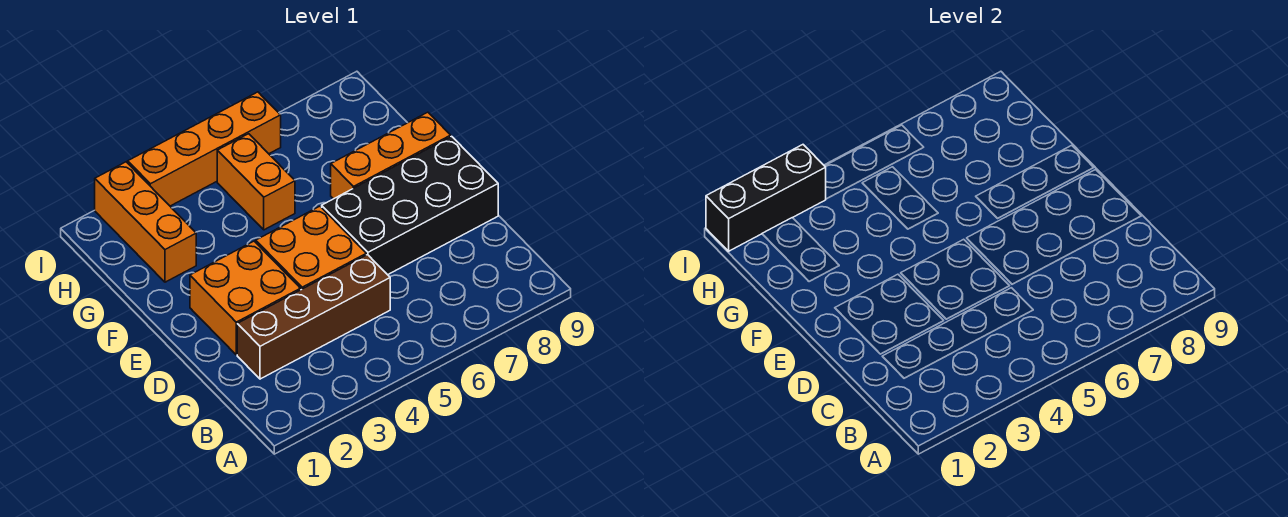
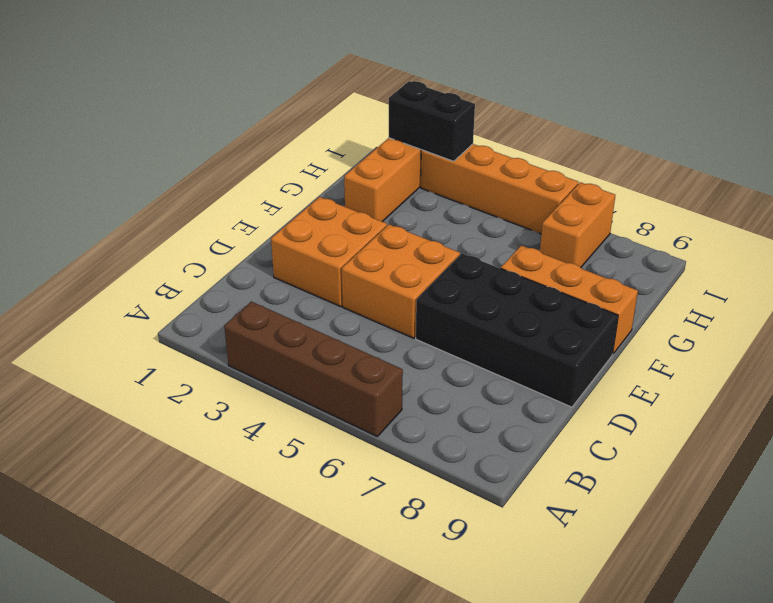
brown 1x4 brick [237,255,390,379] -> brown 1x4 brick moved to [224,301,403,436]
orange 1x2 brick [217,134,295,230] -> orange 1x2 brick moved to [540,182,615,267]
black 1x3 brick [706,145,826,251] -> black 1x2 brick [389,81,475,161]

